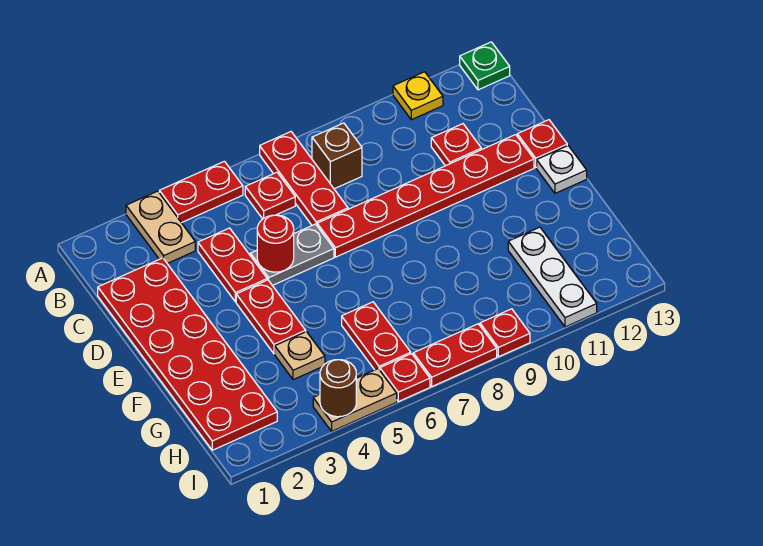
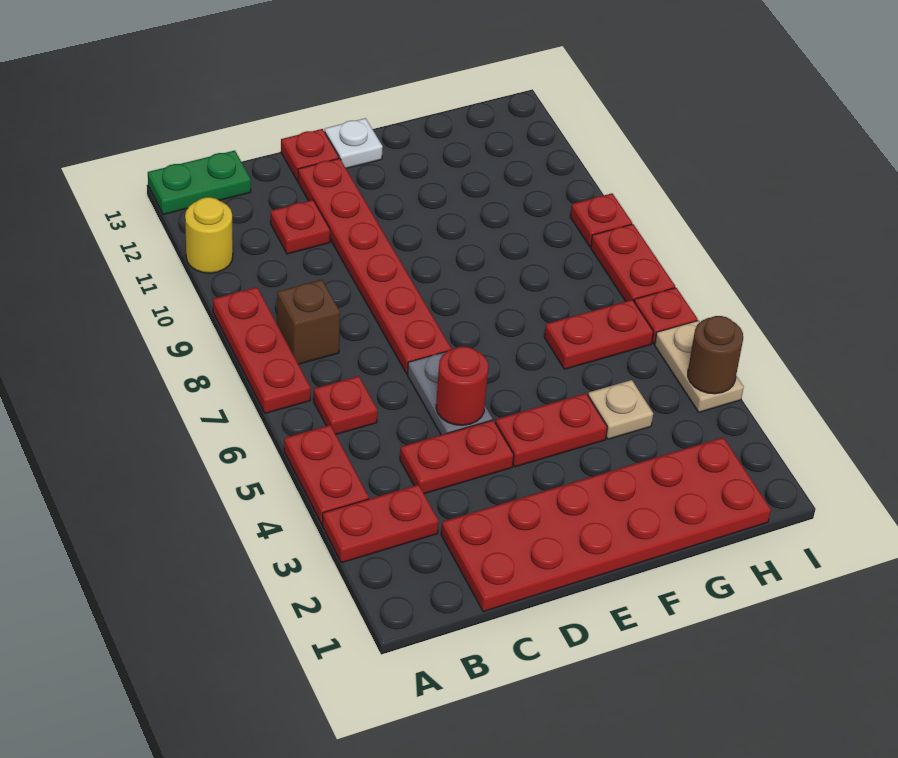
tan 1x2 plate [126,191,195,263] -> red 1x2 plate [322,485,439,563]
red 1x3 plate [260,132,348,225] -> red 1x3 plate turned to [213,287,311,413]
yellow 1x1 plate [393,72,443,120] -> yellow 1x1 round brick [185,197,233,273]
green 1x1 plate [460,42,510,90] -> green 1x2 plate [148,151,251,215]
white 1x3 plate [508,227,597,327] -> none

